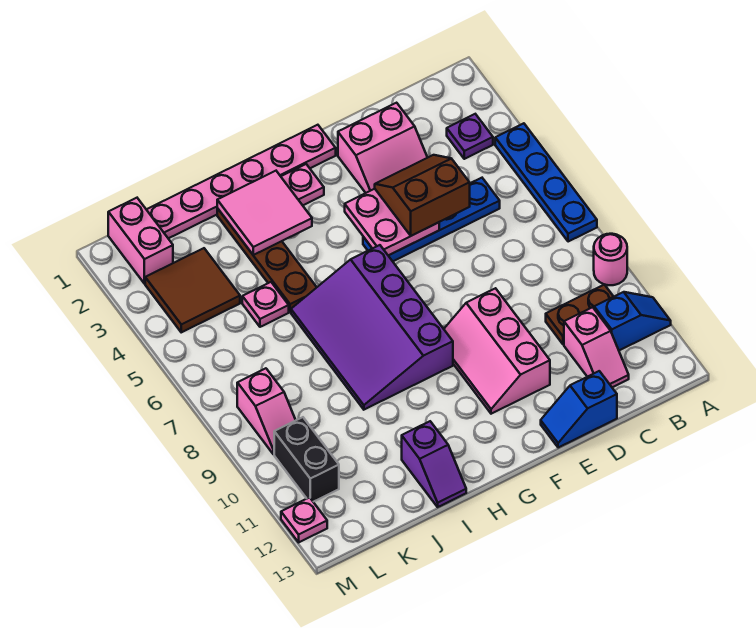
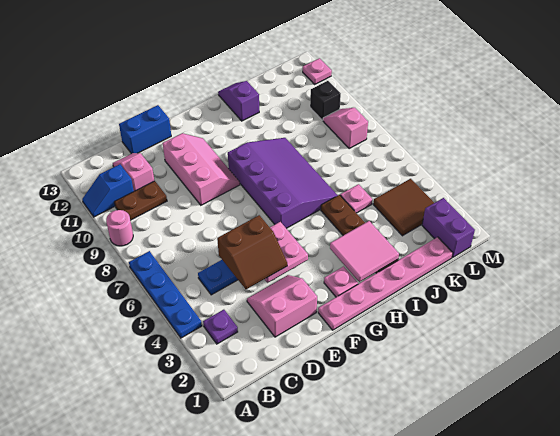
blue 1x2 slope [541,371,617,448] -> blue 1x2 brick [119,105,171,154]
pink 1x2 brick [108,198,173,284] -> purple 1x2 brick [422,198,475,257]
black 1x2 brick [274,417,339,502] -> black 1x1 brick [310,81,341,120]

